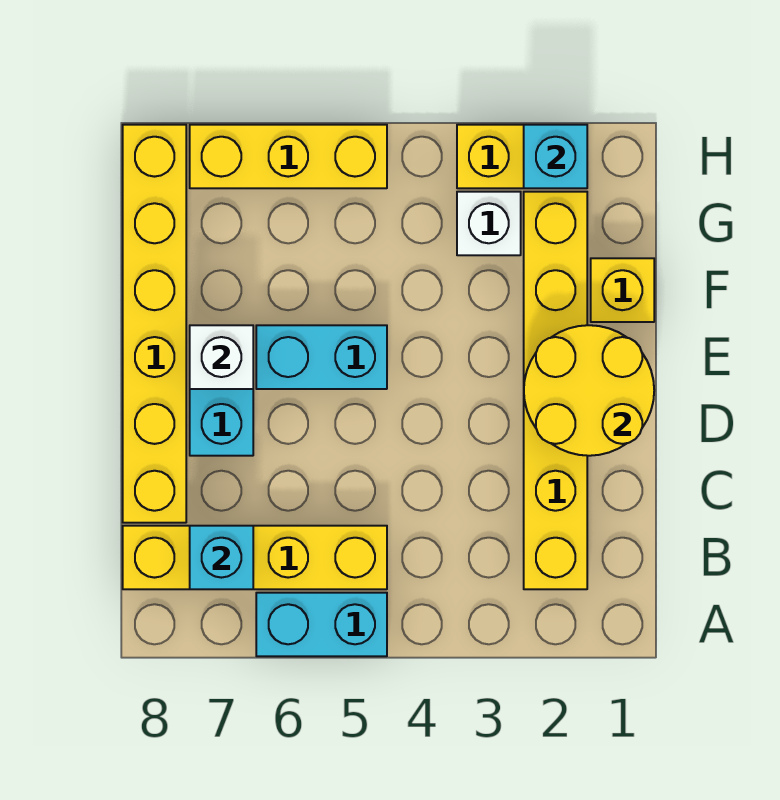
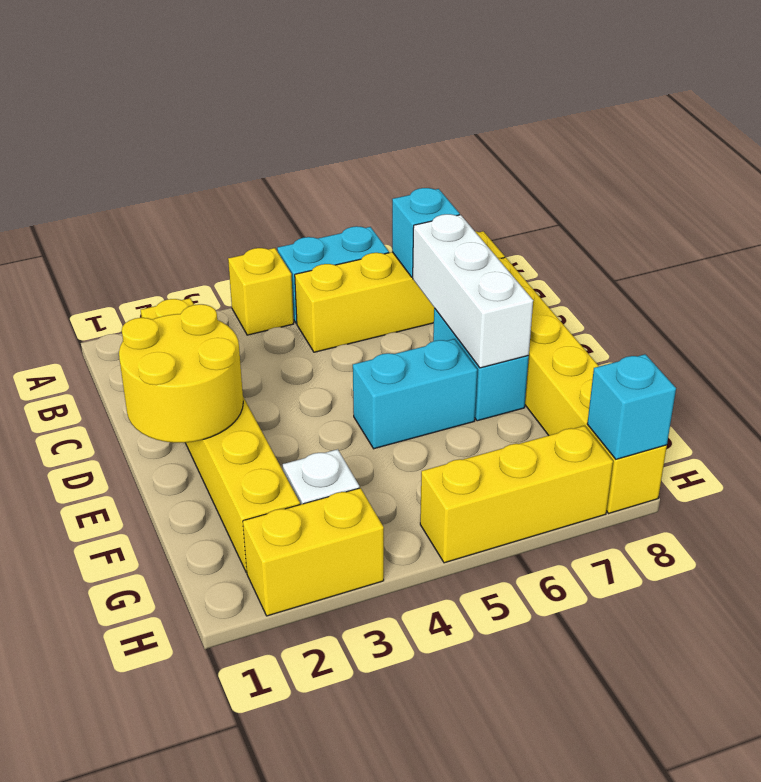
white 1x1 brick [190,325,253,389] -> white 1x3 brick [413,214,533,368]
yellow 1x1 brick [591,258,654,322] -> yellow 1x1 brick moved to [228,248,294,335]
cyan 1x1 brick [524,125,587,188] -> cyan 1x1 brick moved to [587,354,676,459]

